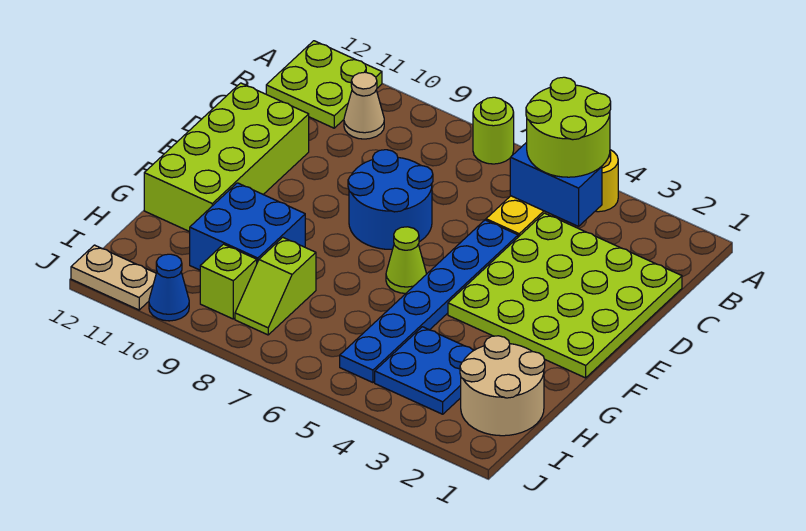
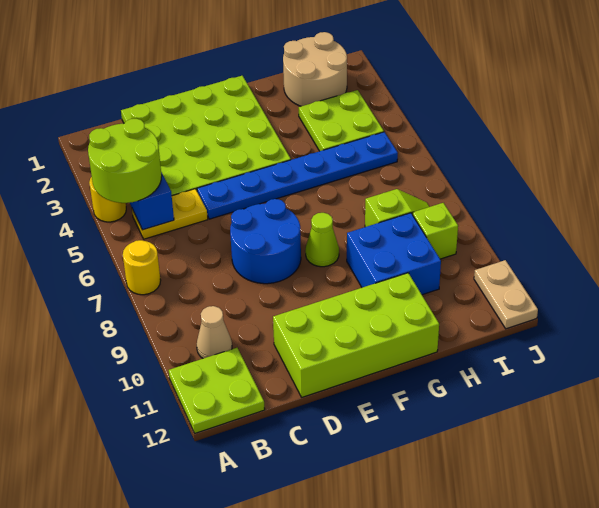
lime 1x1 round brick [473,97,514,164] -> yellow 1x1 round brick [123,240,161,295]
lime 1x1 cone [386,227,426,293] -> lime 1x1 cone moved to [305,213,339,267]
blue 2x2 plate [375,327,474,414] -> lime 2x2 plate [299,90,384,151]
blue 1x1 cone [149,254,189,321] -> none

